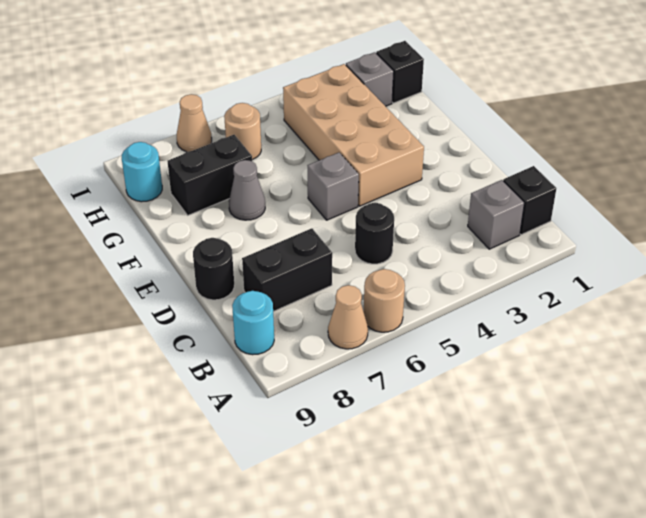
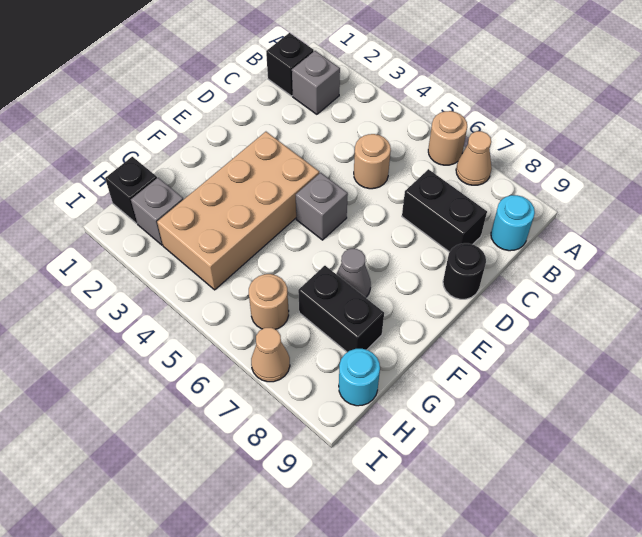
black 1x1 round brick [355,203,394,264] -> tan 1x1 round brick [354,134,391,189]

